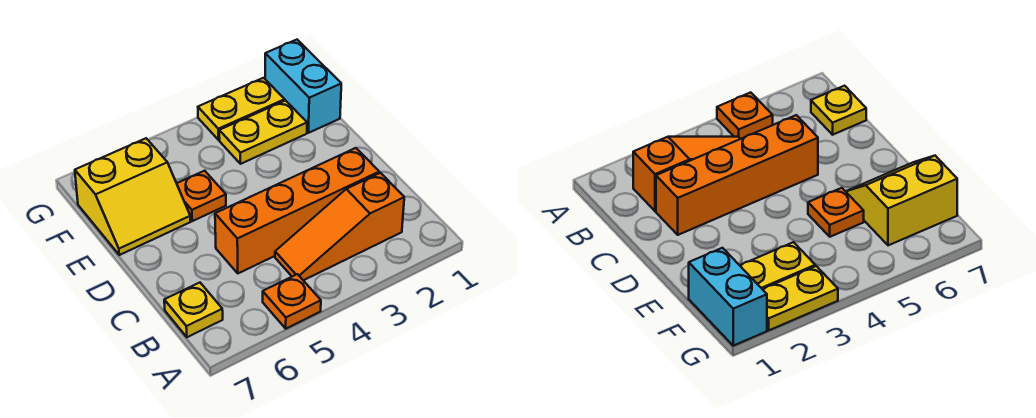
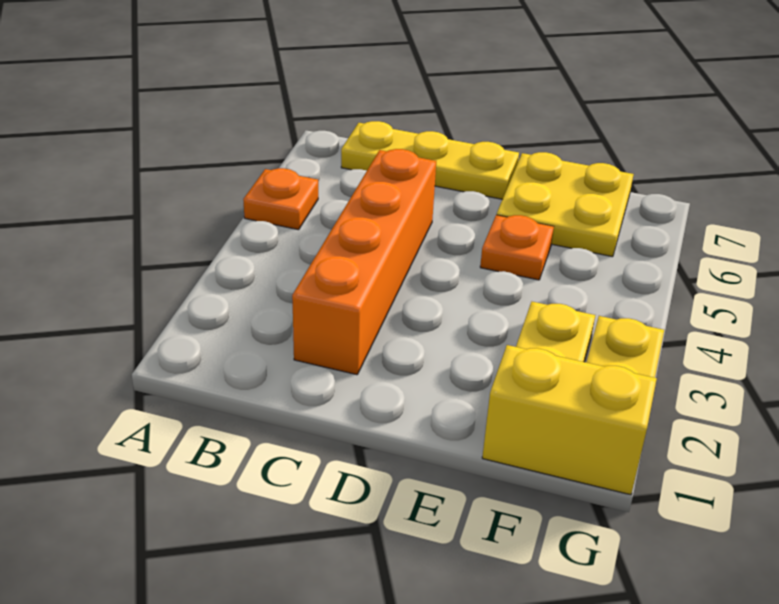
orange 1x3 slope [275,173,404,280] -> none
yellow 1x1 plate [164,283,223,337] -> yellow 1x3 plate [341,121,519,199]
yellow 2x2 slope [75,138,191,255] -> yellow 2x2 plate [497,152,634,257]
cyan 1x2 brick [265,40,341,133] -> yellow 1x2 brick [482,345,657,495]

